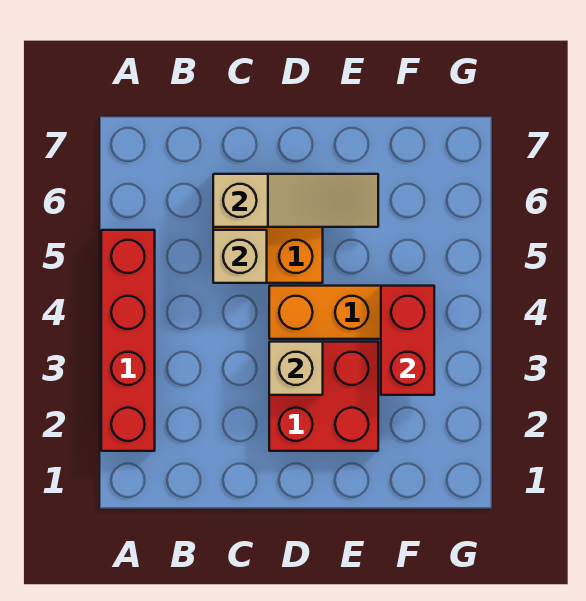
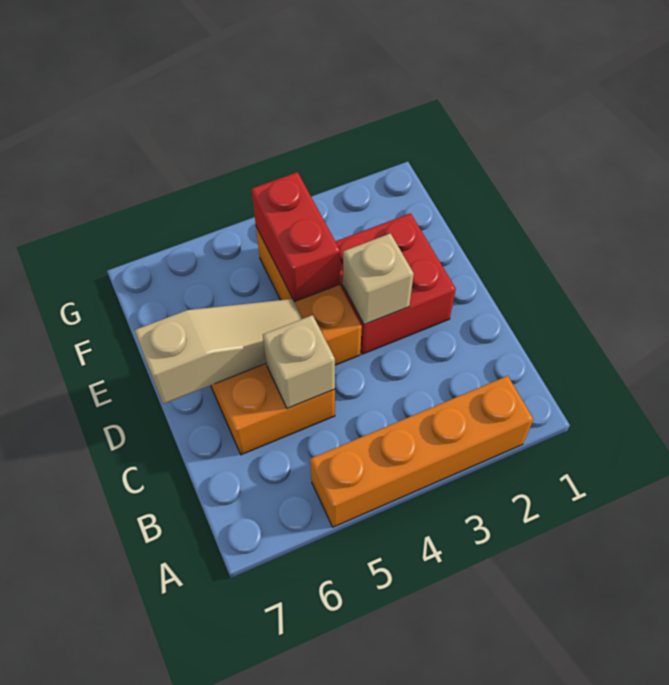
red 1x4 brick [101,230,155,451] -> orange 1x4 brick [310,376,534,527]
tan 1x3 slope [213,174,378,227] -> tan 1x3 slope turned to [134,299,302,404]
red 1x2 brick [381,286,434,395] -> red 1x2 brick turned to [251,172,340,302]

